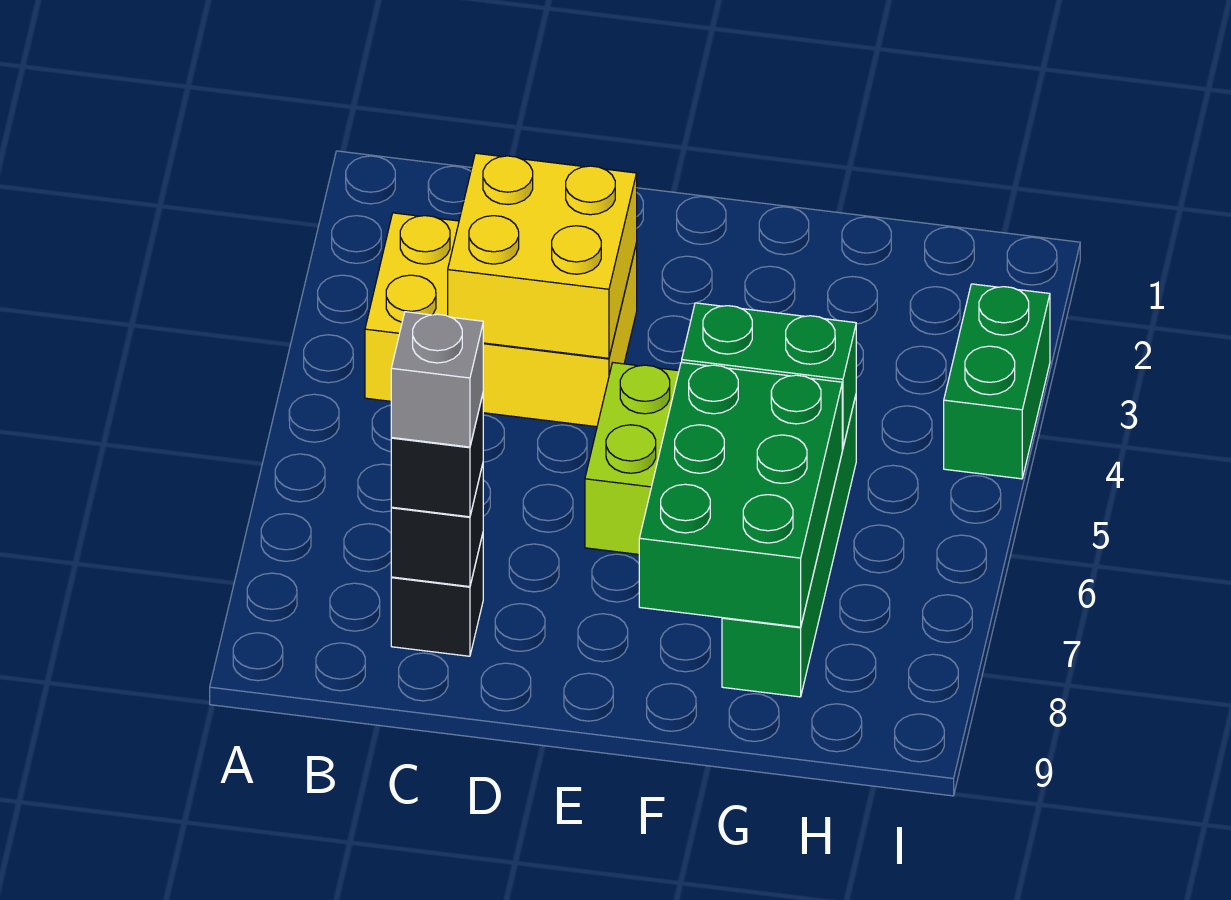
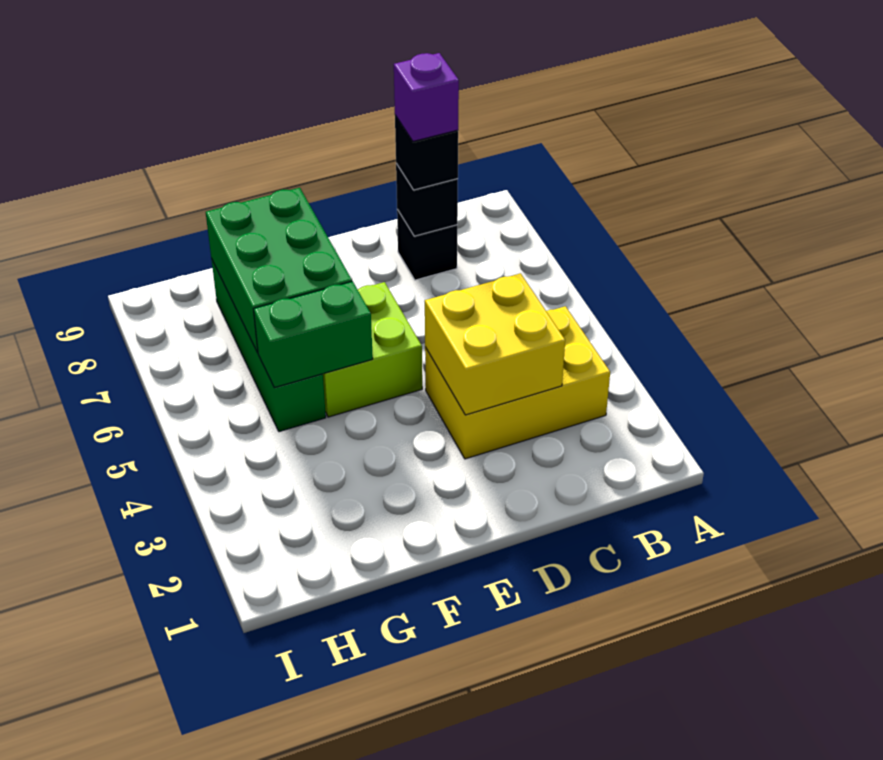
grey 1x1 brick [391,312,483,447] -> purple 1x1 brick [394,53,459,141]
green 1x2 brick [944,284,1050,479] -> none

